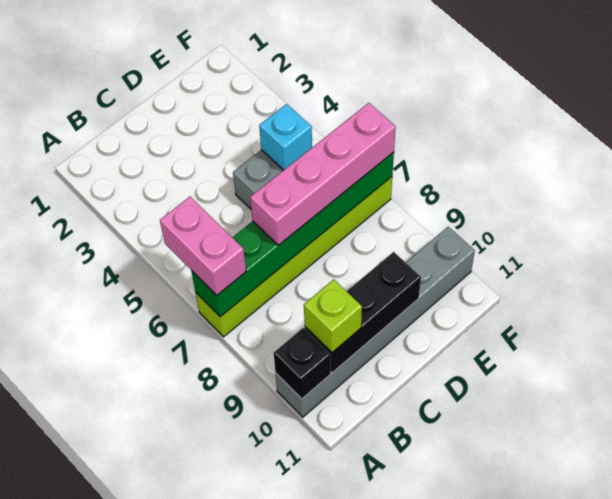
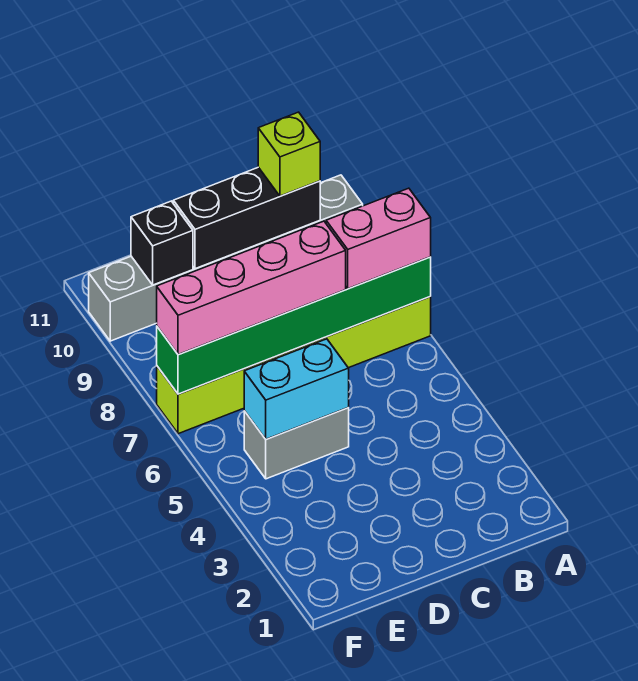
pink 1x2 brick [160,197,246,295] -> pink 1x2 brick turned to [326,188,431,289]
black 1x1 brick [274,328,331,399] -> black 1x1 brick moved to [131,201,193,285]
cyan 1x1 brick [259,104,312,170] -> cyan 1x2 brick [244,339,349,439]

